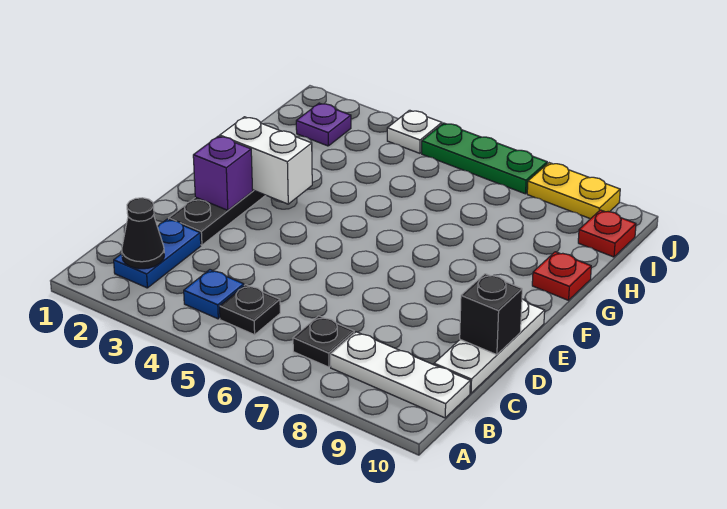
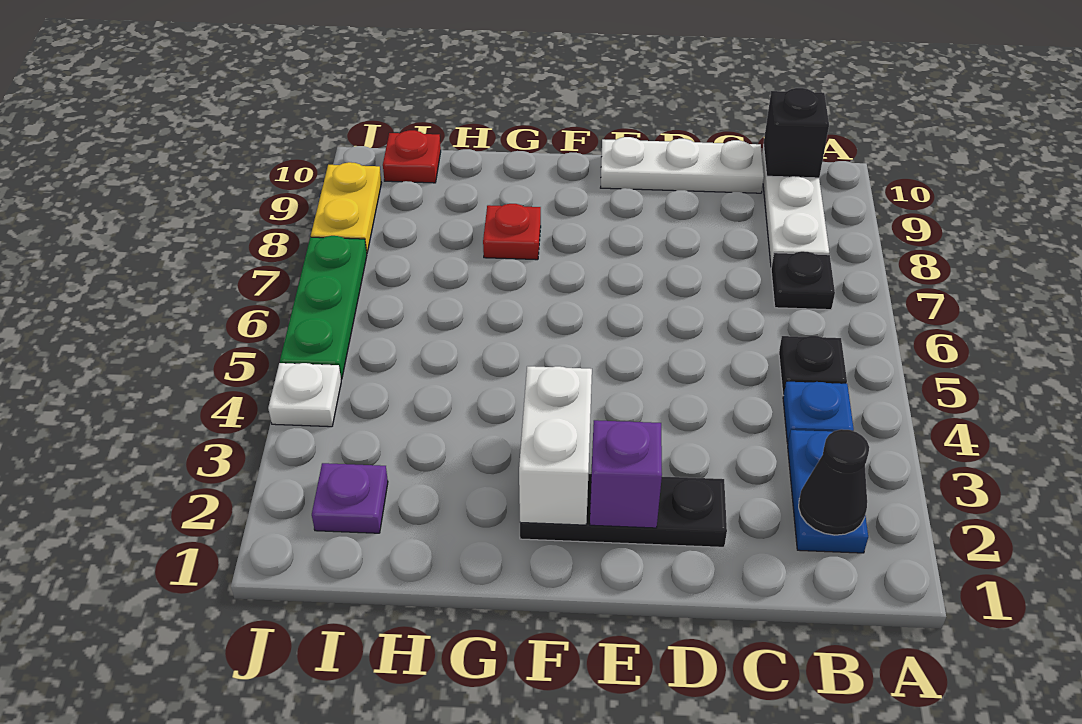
blue 1x2 plate [114,219,201,288] -> blue 1x2 plate turned to [788,430,868,553]
black 1x1 brick [460,274,522,355] -> black 1x1 brick moved to [763,88,829,178]
red 1x1 plate [532,252,591,300] -> red 1x1 plate moved to [483,204,541,260]

